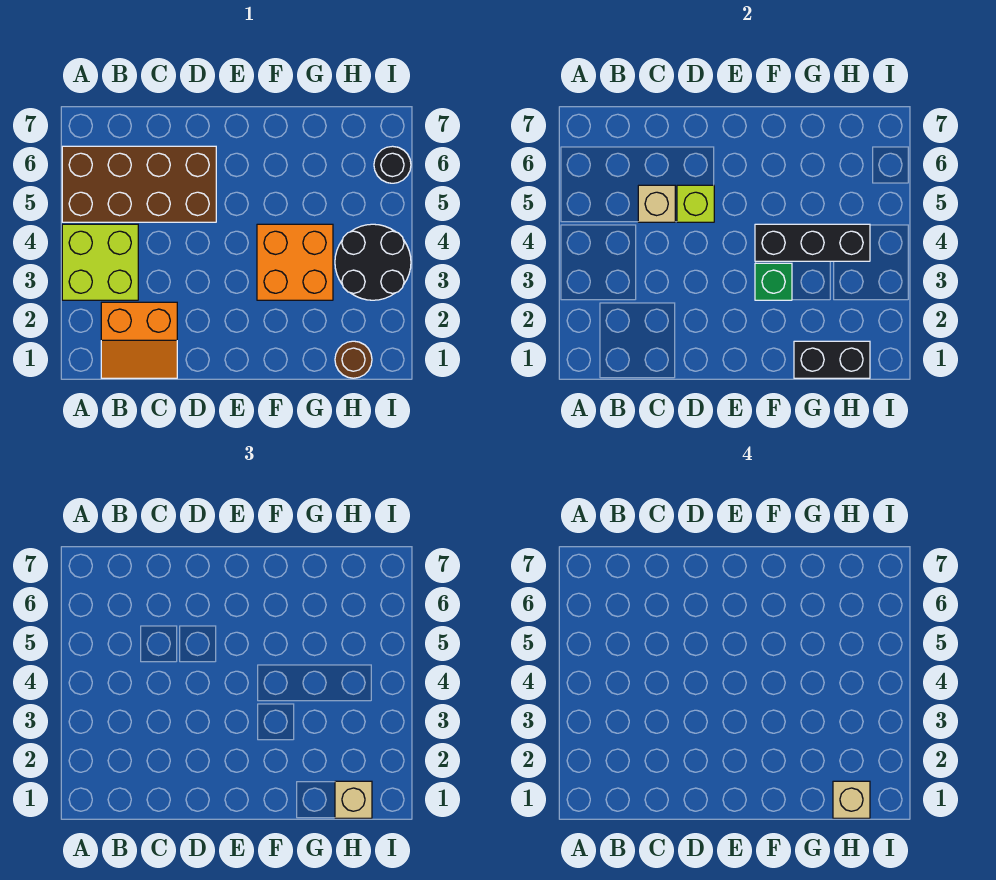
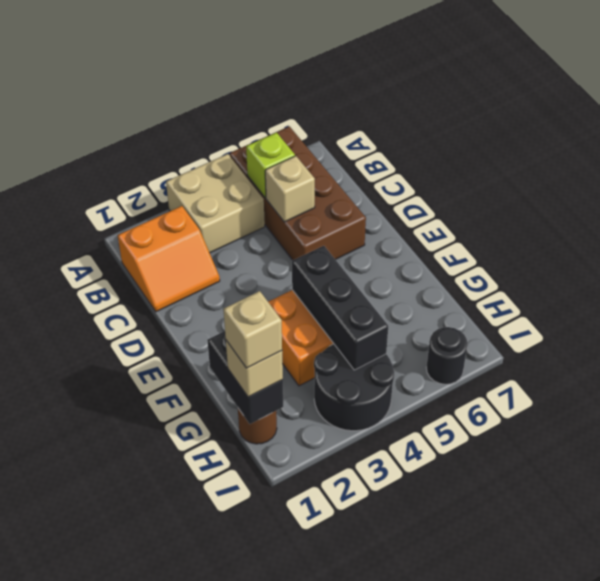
lime 2x2 brick [62,224,138,300] -> tan 2x2 brick [166,154,265,253]
orange 2x2 slope [101,302,177,378] -> orange 2x2 slope turned to [118,206,220,312]
lime 1x1 brick [677,185,714,222] -> lime 1x1 brick moved to [246,132,295,198]
green 1x1 brick [755,263,792,300] -> none

